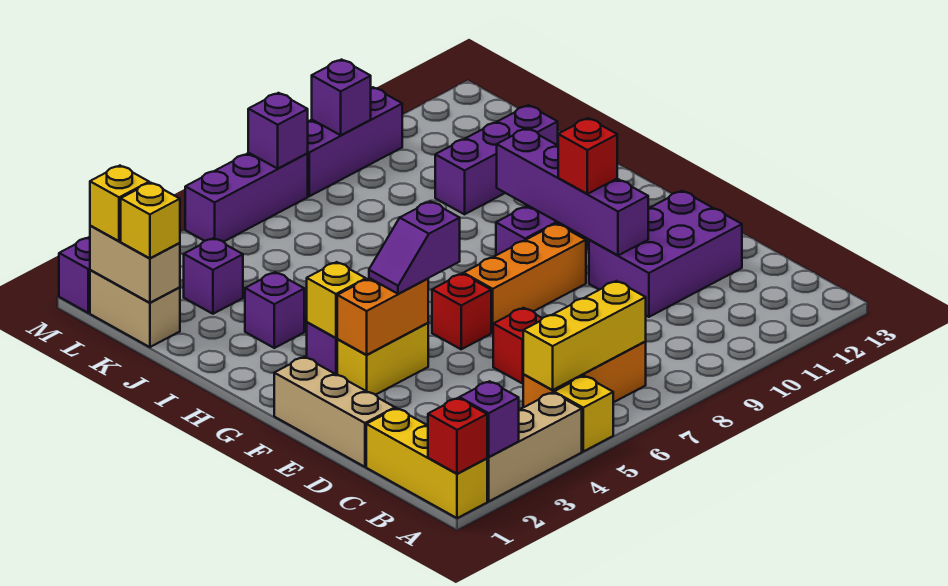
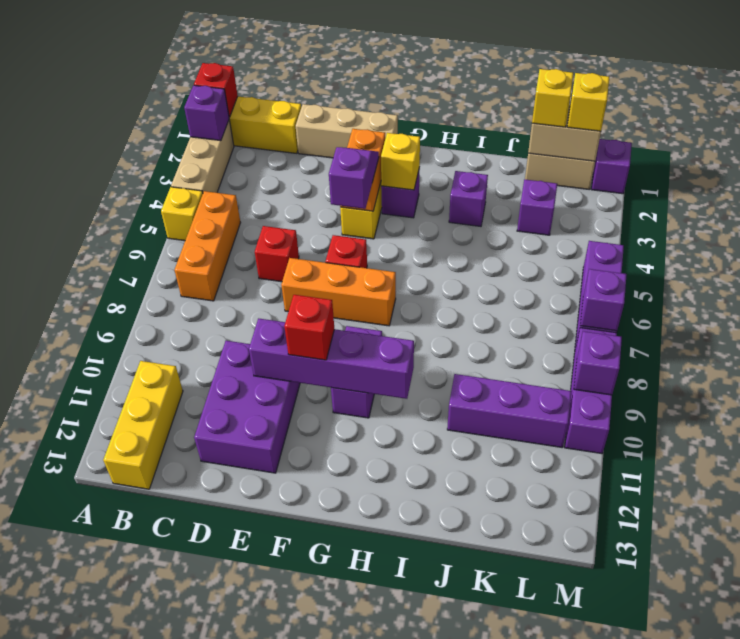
yellow 1x3 brick [523,281,646,390] -> yellow 1x3 brick moved to [103,361,183,489]
orange 1x3 brick [464,224,586,333] -> orange 1x3 brick turned to [281,258,396,326]
purple 1x3 brick [435,105,558,214] -> purple 1x3 brick turned to [447,374,572,447]

